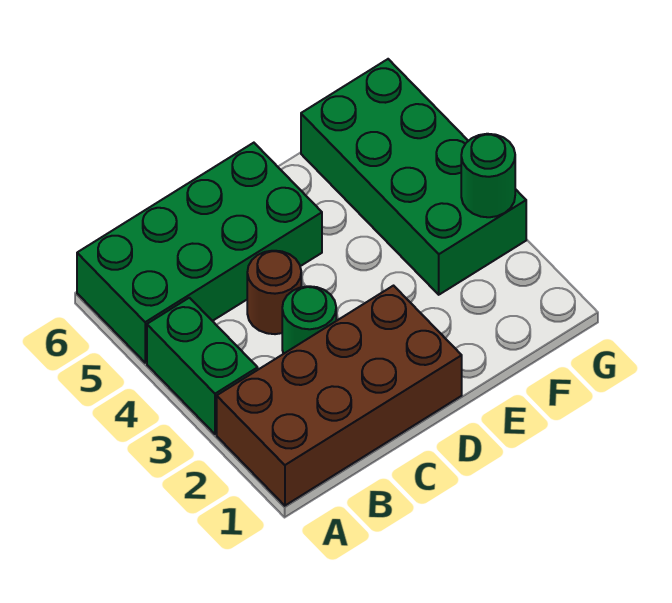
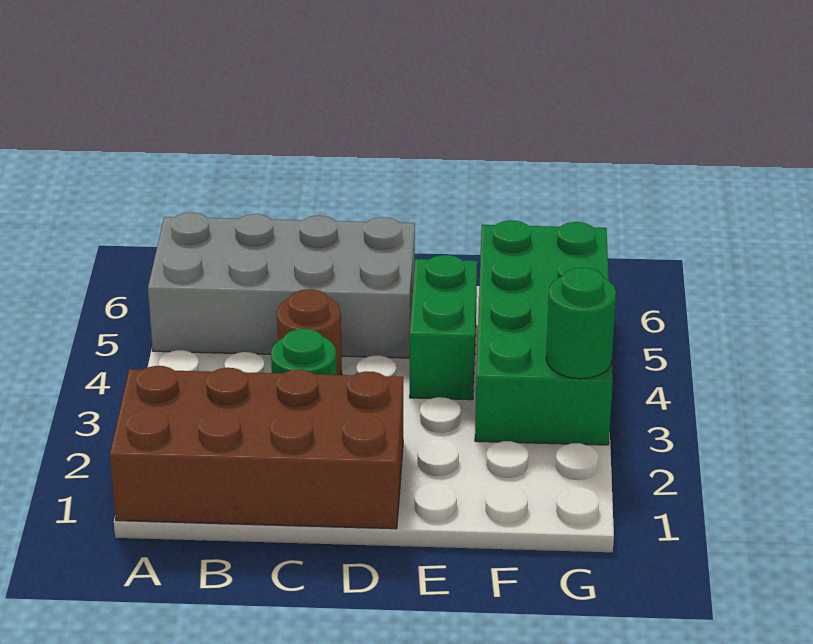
green 1x2 brick [147,298,258,434] -> green 1x2 brick moved to [409,255,477,400]
green 2x4 brick [77,143,322,363] -> grey 2x4 brick [148,213,415,358]

